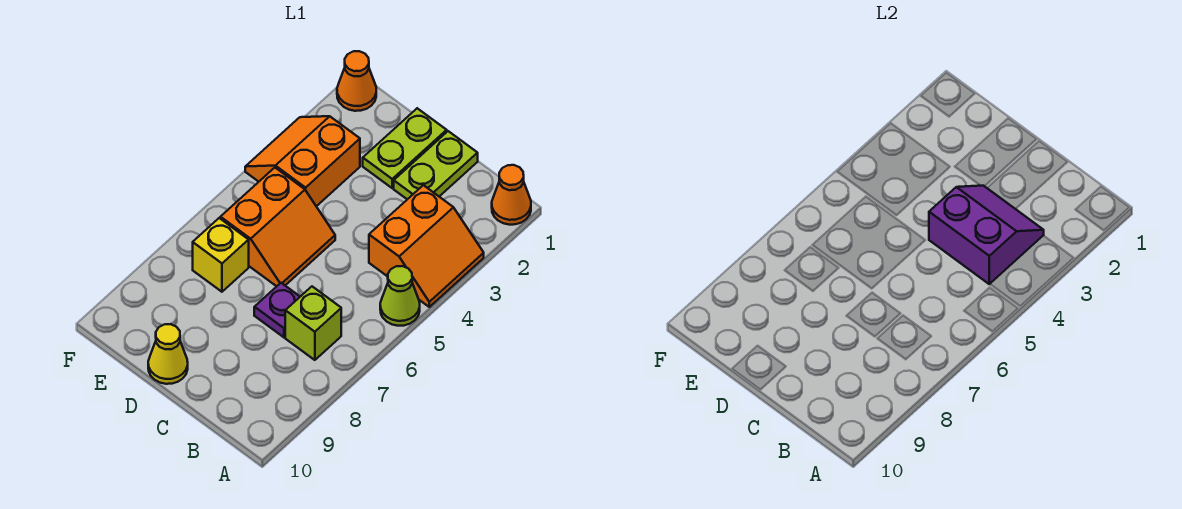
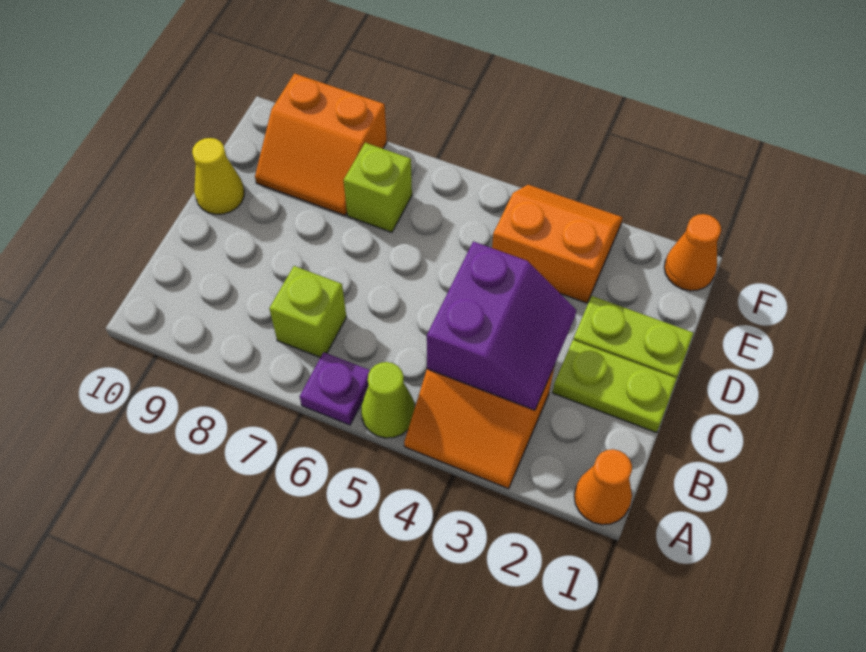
purple 1x1 plate [254,283,300,337] -> purple 1x1 plate moved to [300,352,370,425]
orange 2x2 slope [220,168,335,286] -> orange 2x2 slope moved to [255,73,387,215]
yellow 1x1 brick [193,218,249,292] -> lime 1x1 brick [343,143,412,232]

